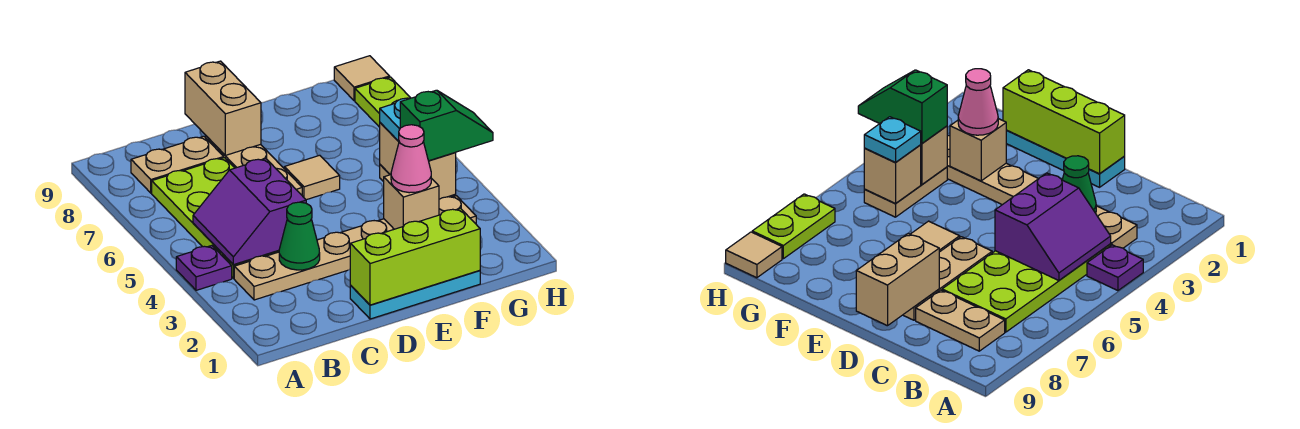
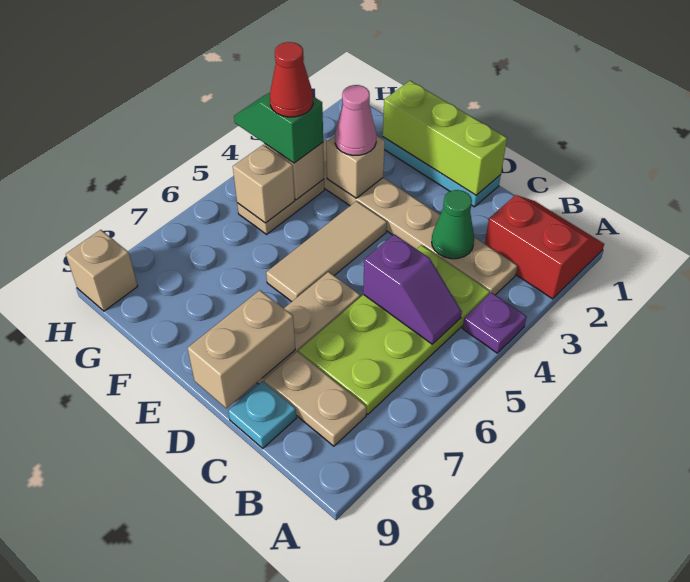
none -> red 2x2 slope [485,195,604,299]
purple 2x2 slope [193,159,306,265] -> purple 1x2 slope [363,234,462,344]
tan 1x1 tile [284,155,340,200] -> tan 1x3 tile [266,201,387,302]
none -> red 1x1 cone [270,42,313,117]
cyan 1x1 plate [380,98,410,141] -> cyan 1x1 plate moved to [228,381,296,448]
lime 1x2 plate [355,77,410,127] -> none
tan 1x1 tile [334,56,390,101] -> tan 1x1 brick [66,230,138,311]

